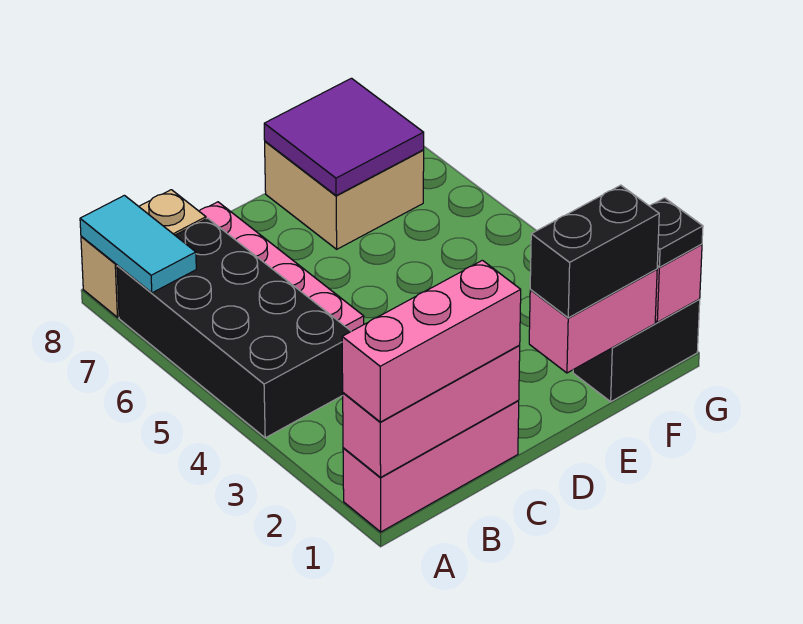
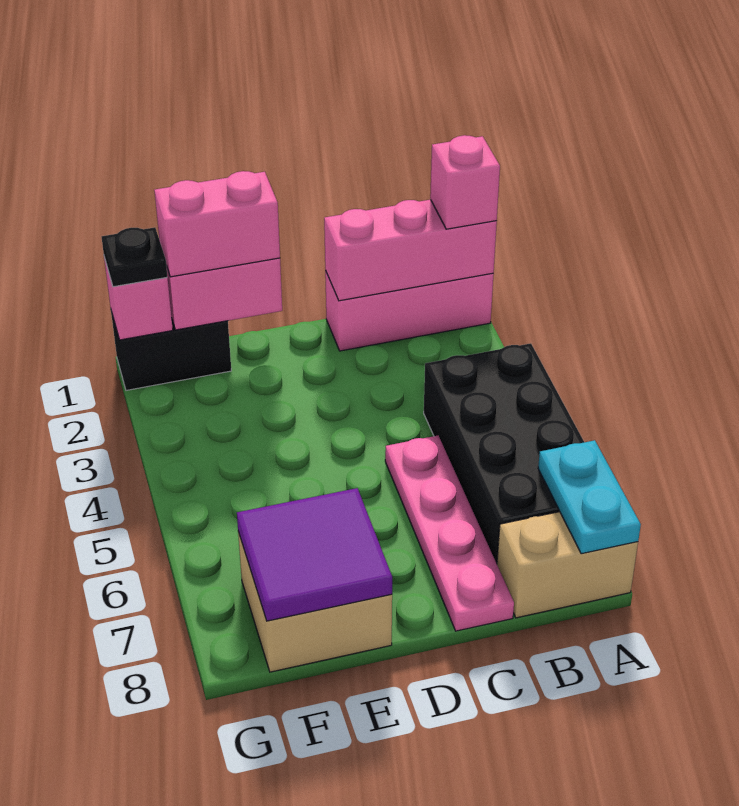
pink 1x3 brick [342,260,521,422] -> pink 1x1 brick [430,135,500,229]
cyan 1x2 tile [80,195,196,293] -> cyan 1x2 plate [538,440,641,554]
black 1x2 brick [530,185,659,318] -> pink 1x2 brick [154,171,280,277]

